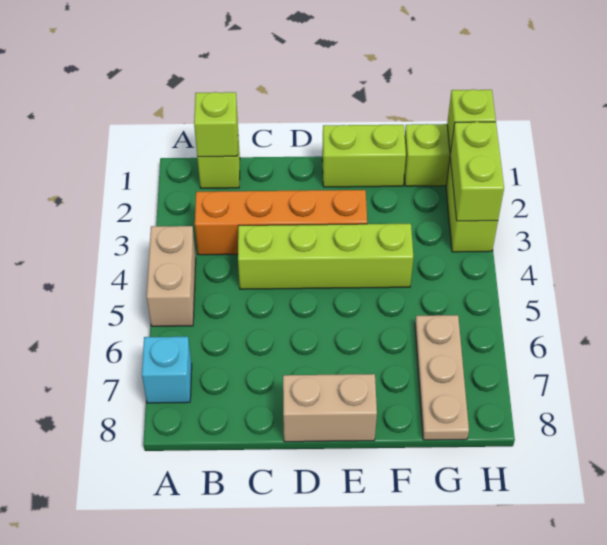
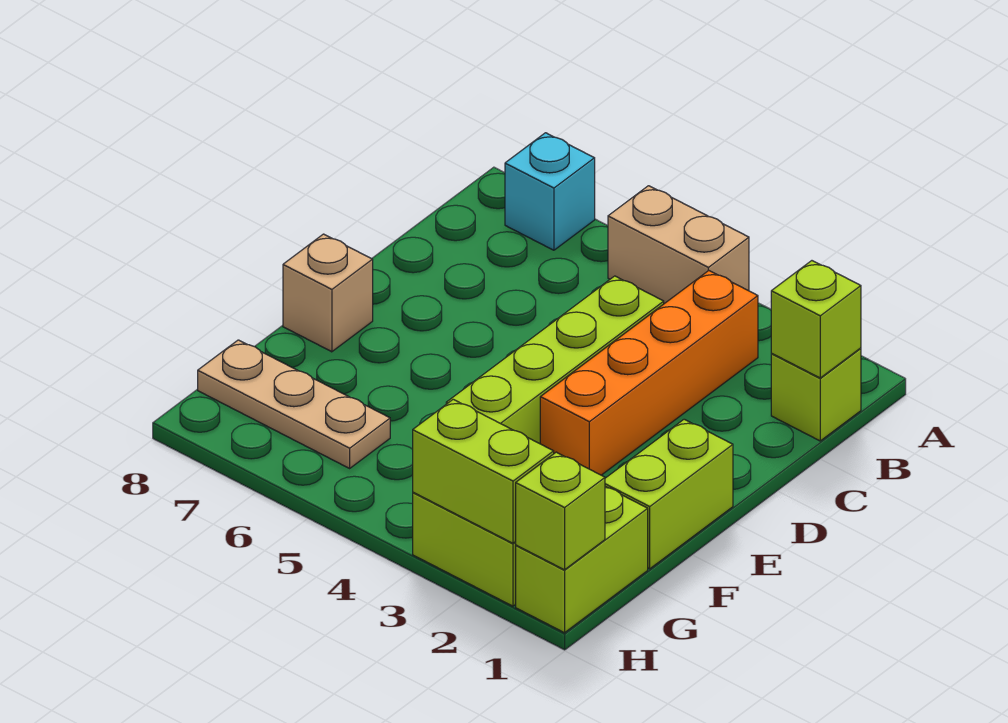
tan 1x2 brick [283,374,377,442] -> tan 1x1 brick [283,234,373,352]

